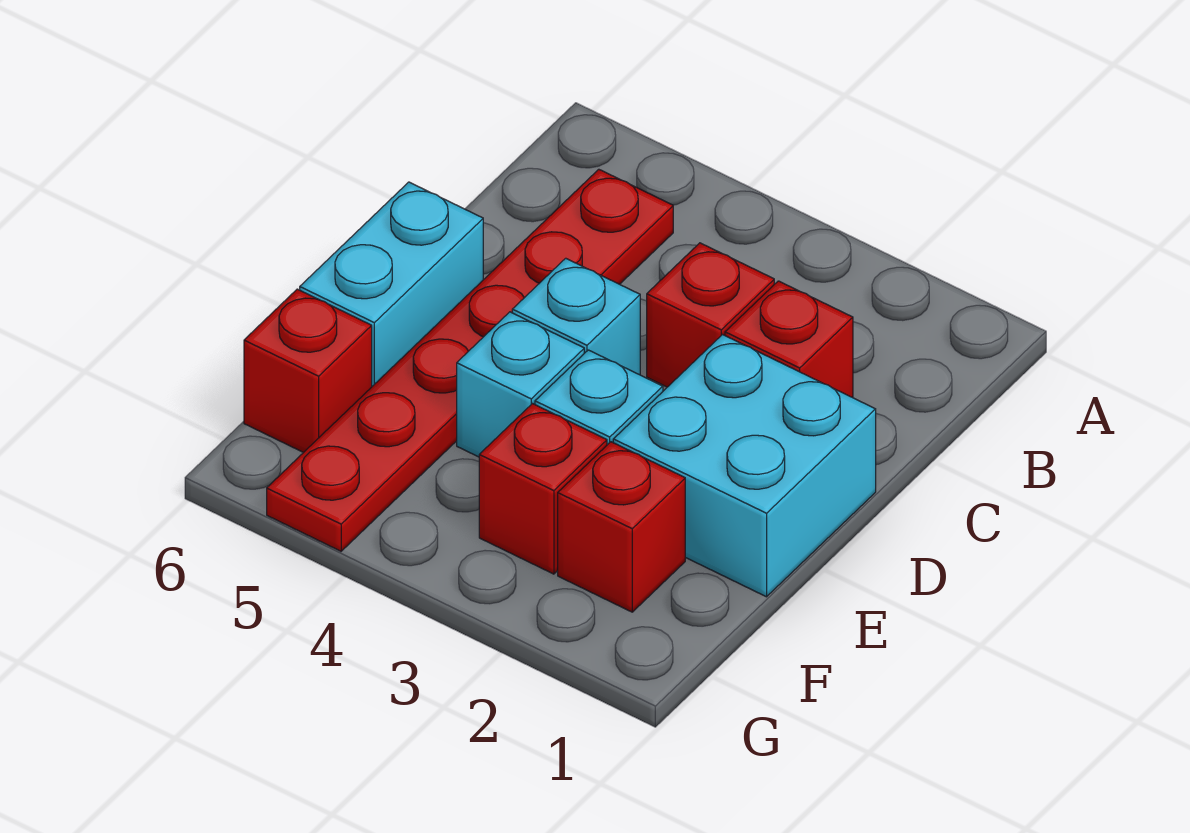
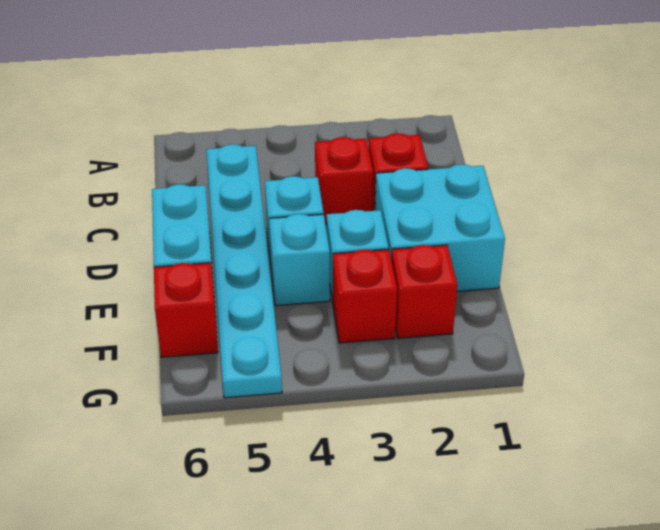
red 1x6 plate [267,169,673,551] -> cyan 1x6 plate [206,145,282,398]

